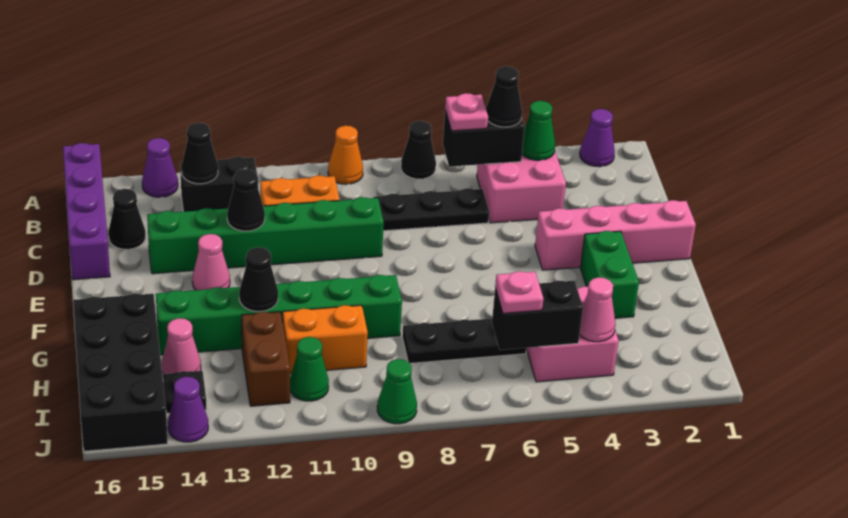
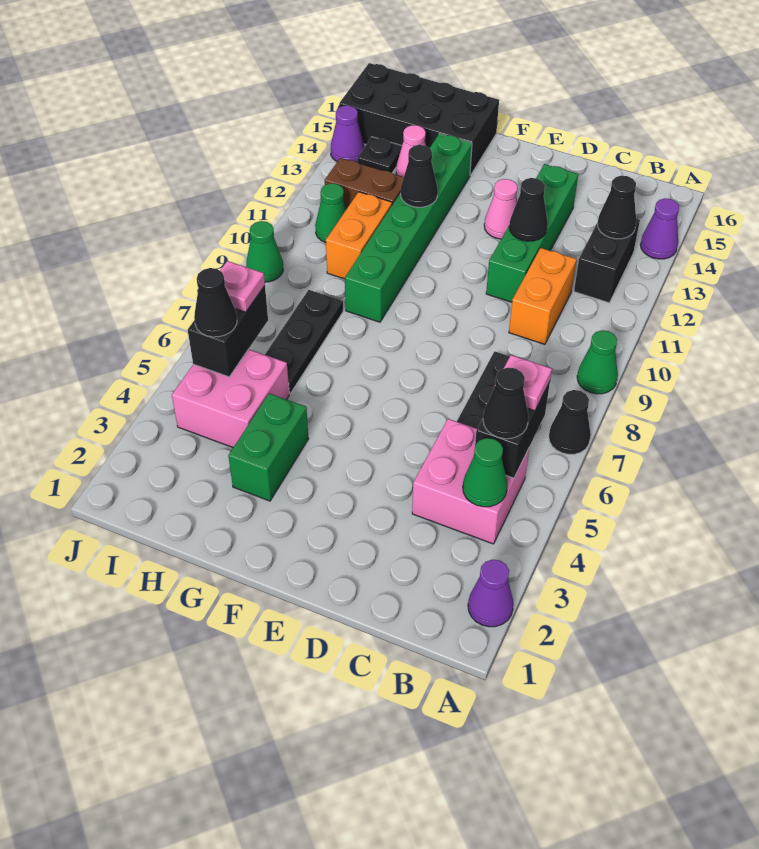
orange 1x1 cone [328,126,363,184] -> green 1x1 cone [577,330,618,394]
purple 1x4 brick [63,143,110,280] -> none
black 1x1 cone [108,189,146,250] -> black 1x1 cone moved to [194,268,237,337]
green 1x6 brick [147,197,384,274] -> green 1x4 brick [486,164,578,302]
pink 1x4 brick [535,200,696,270] -> none
green 1x2 brick [580,231,639,318] -> green 1x2 brick turned to [228,394,309,501]
pink 1x1 cone [580,277,616,342] -> none

